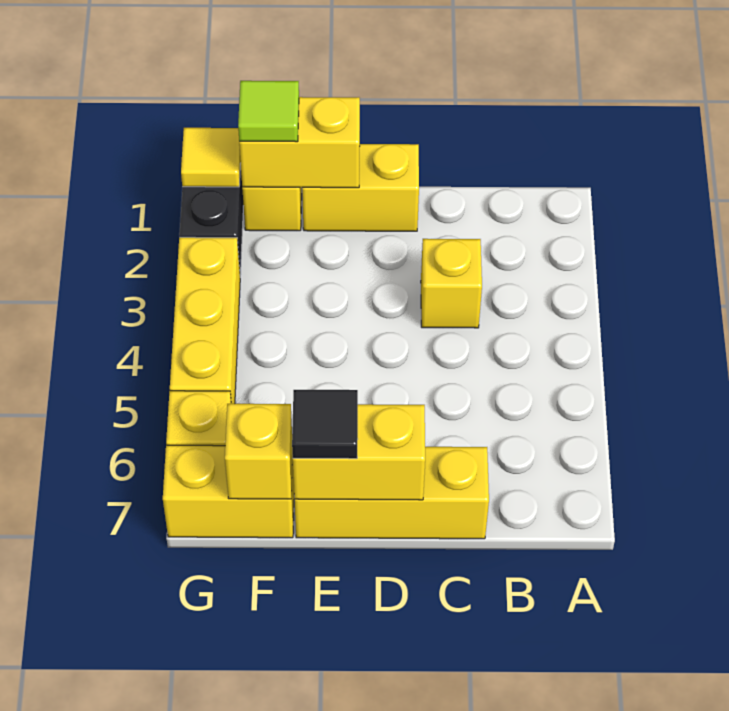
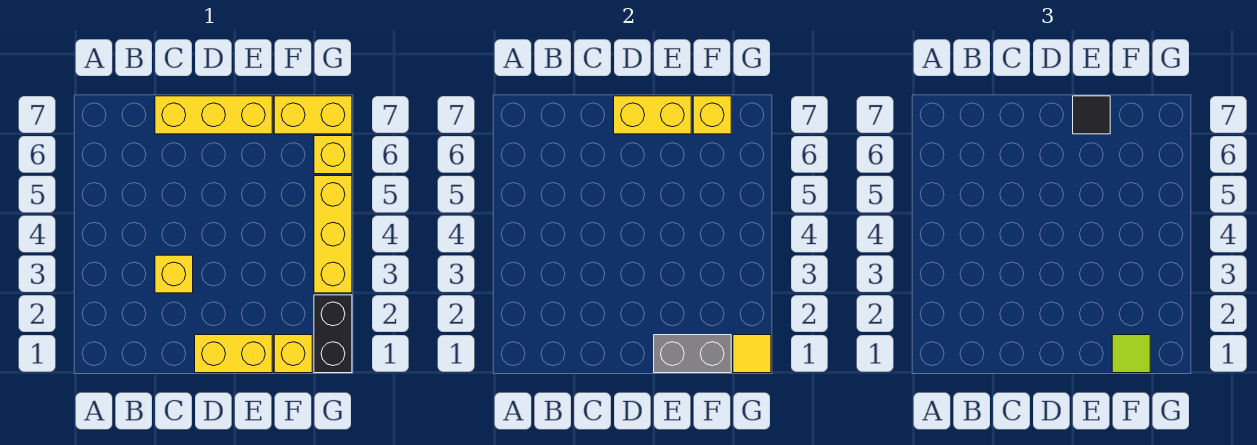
yellow 1x2 brick [239,97,360,188] -> grey 1x2 brick [654,335,731,373]

